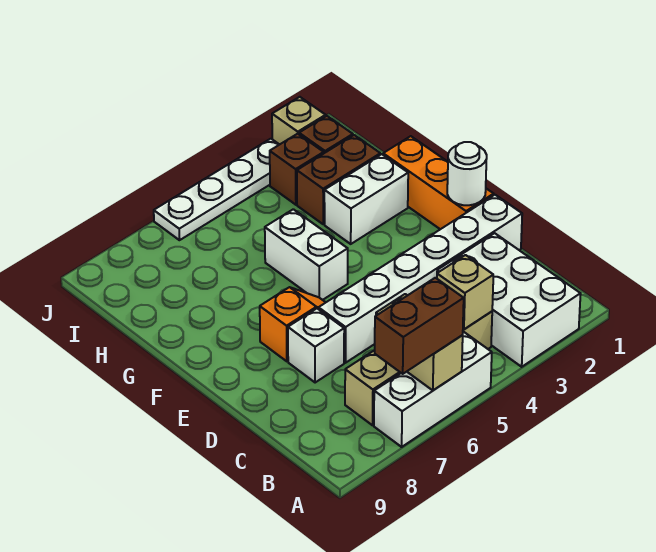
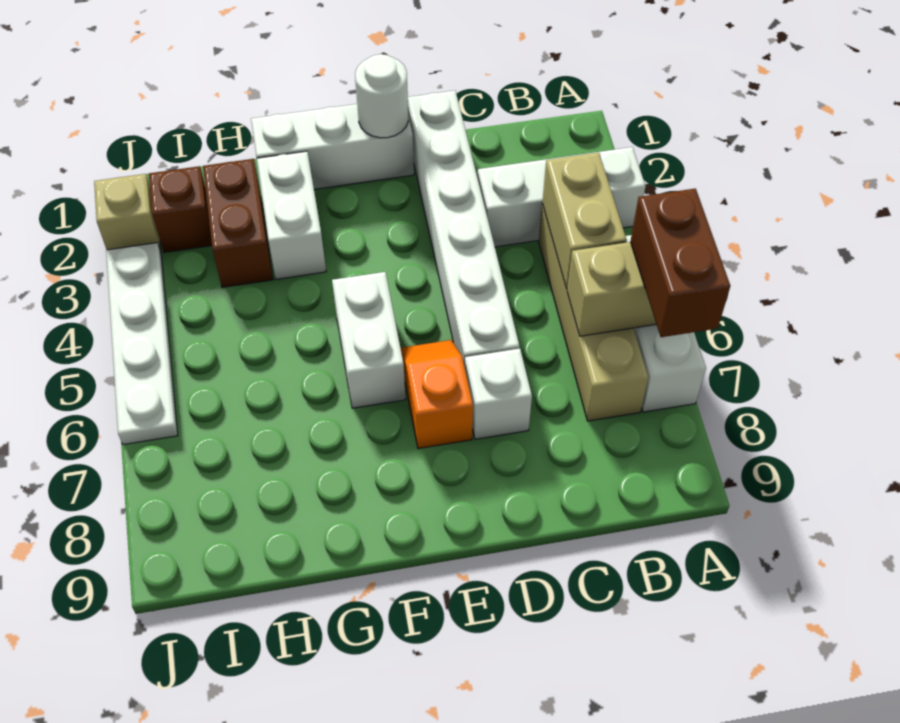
white 2x3 brick [437,233,581,367] -> white 1x3 brick [478,147,646,247]
tan 1x1 brick [437,255,493,329] -> tan 1x2 brick [542,153,627,289]
orange 1x3 brick [383,136,494,229] -> white 1x3 brick [251,104,414,189]
white 1x2 brick [265,209,348,300] -> white 1x2 brick turned to [332,272,406,408]
brown 1x1 brick [270,134,324,205] -> none

